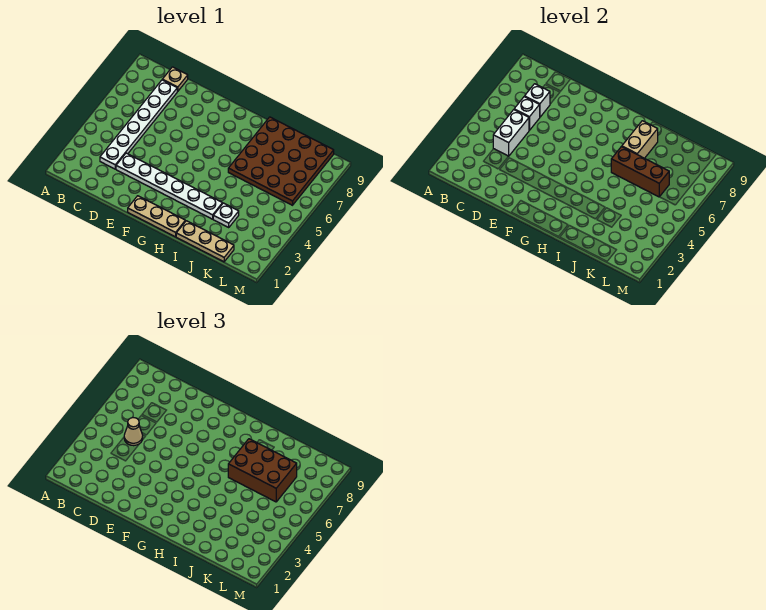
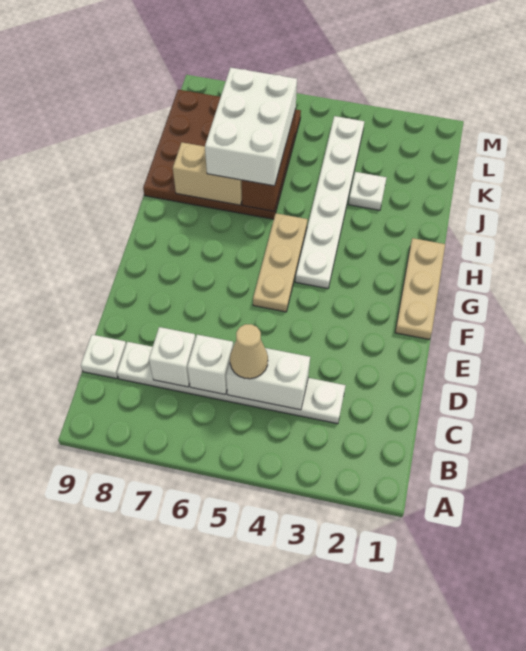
tan 1x1 plate [162,67,188,91] -> white 1x1 plate [81,335,126,379]
white 1x6 plate [116,153,223,219] -> white 1x6 plate moved to [295,116,364,289]
tan 1x3 plate [176,221,234,262] -> tan 1x3 plate moved to [253,213,308,312]
brown 2x3 brick [228,439,297,502] -> white 2x3 brick [205,67,297,186]

